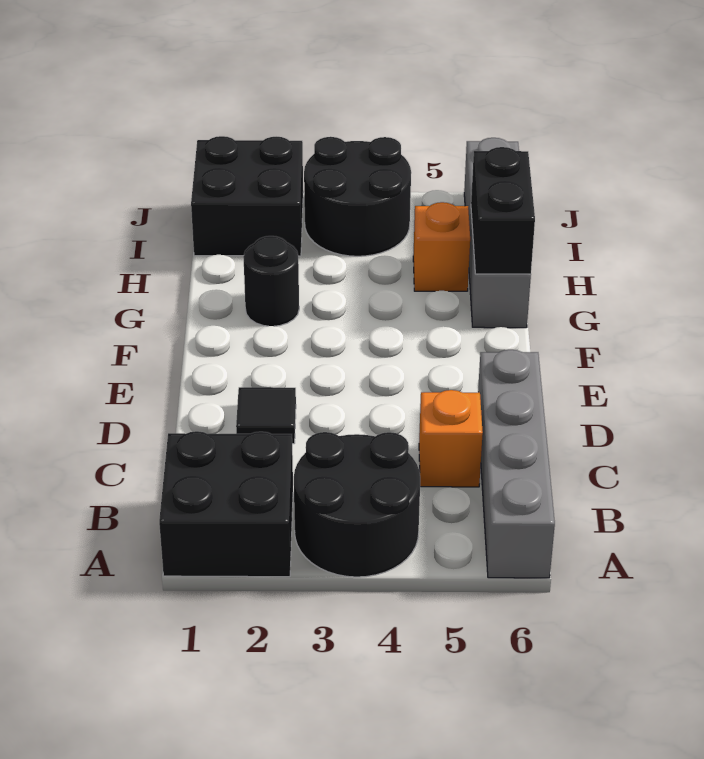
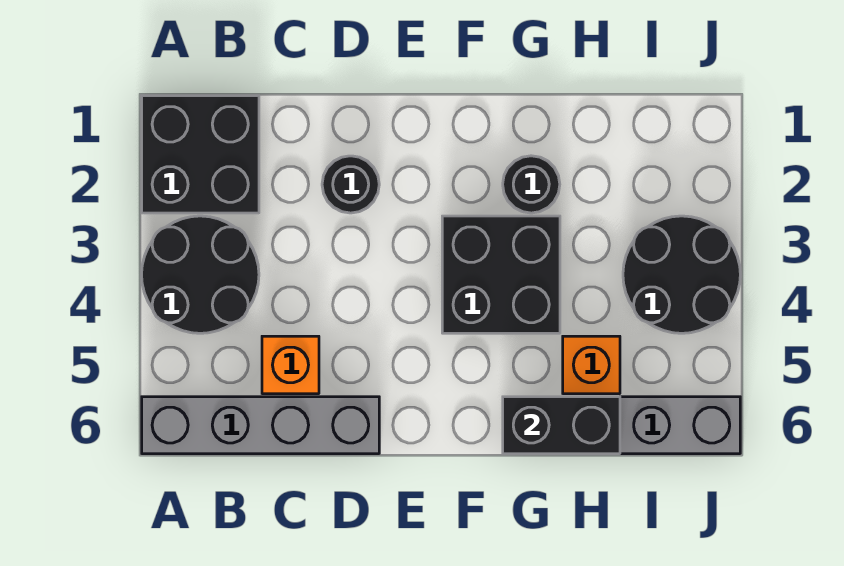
black 1x1 tile [236,387,296,444] -> black 1x1 round brick [322,156,379,213]
black 2x2 brick [191,136,303,256] -> black 2x2 brick moved to [442,216,560,333]

